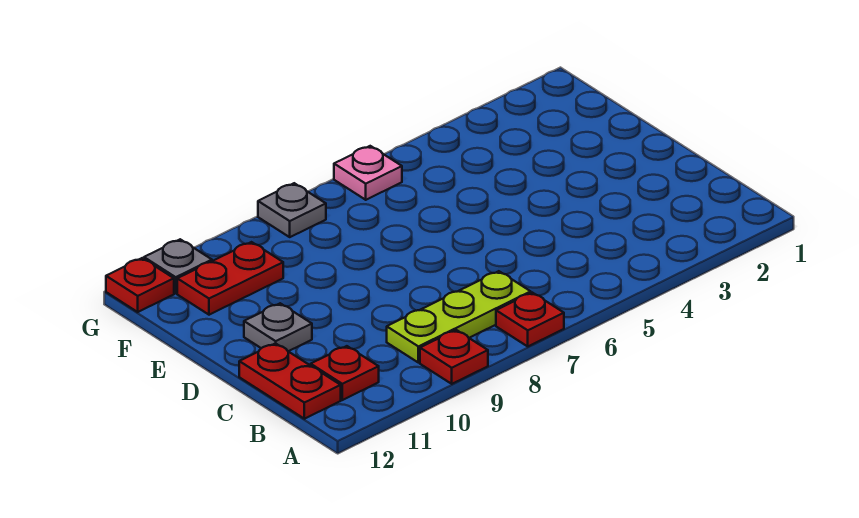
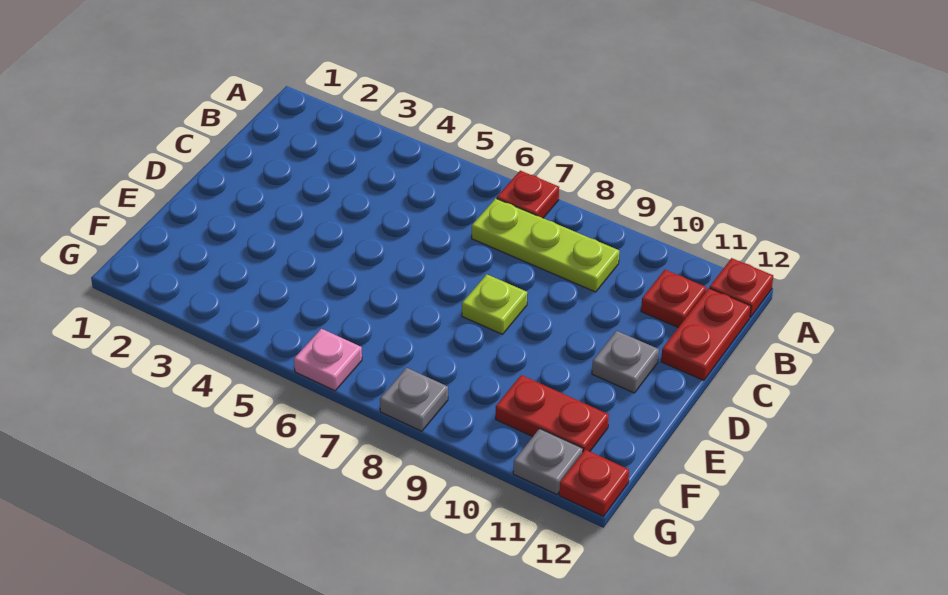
red 1x1 plate [420,330,488,384] -> red 1x1 plate moved to [710,258,773,317]
none -> lime 1x1 plate [462,274,527,334]

